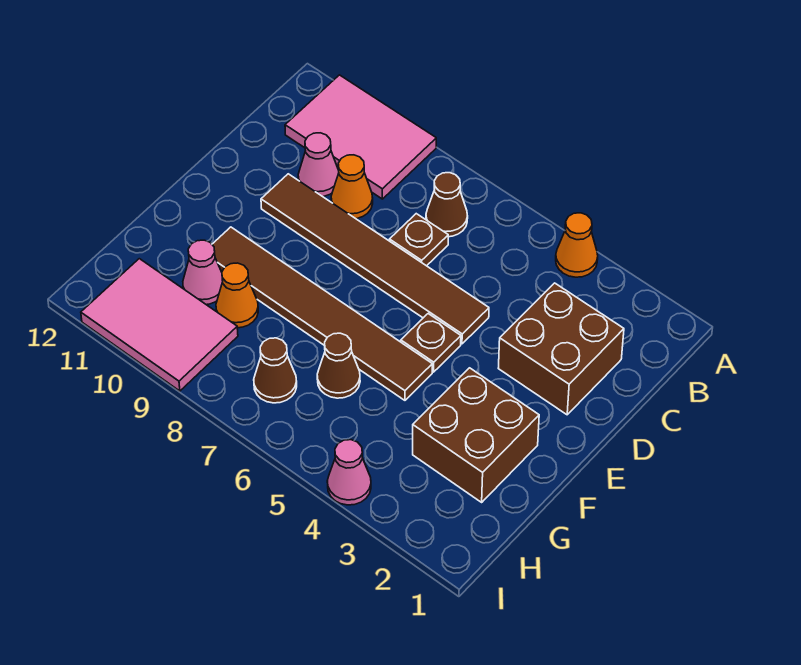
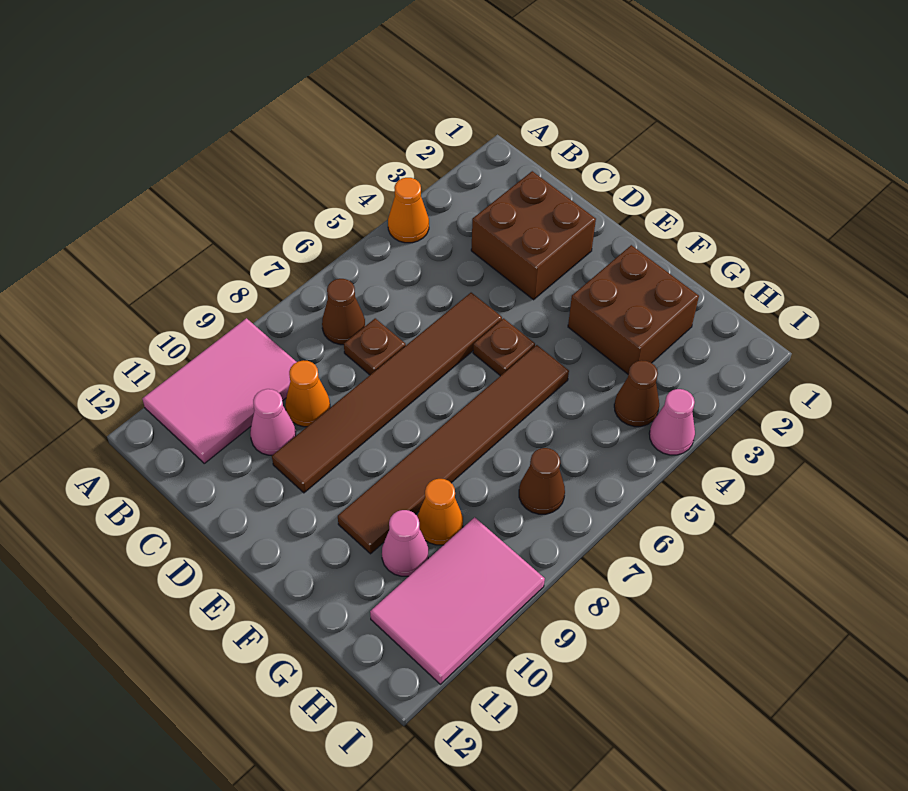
brown 1x1 cone [317,333,360,398] -> brown 1x1 cone moved to [614,360,659,427]

